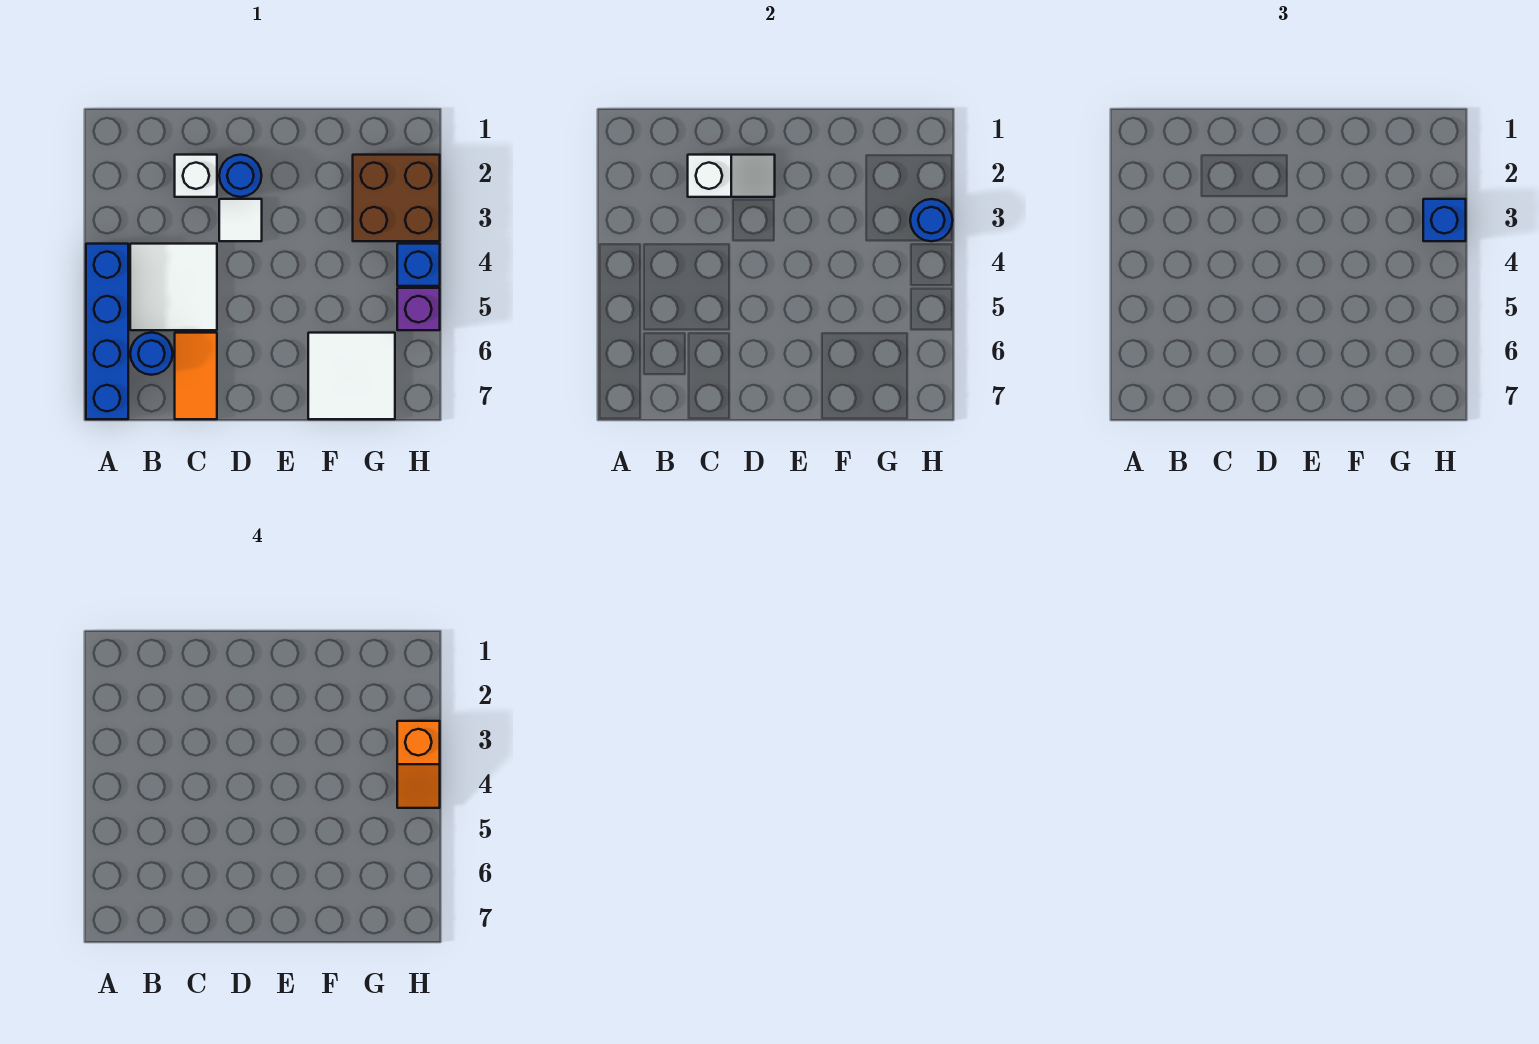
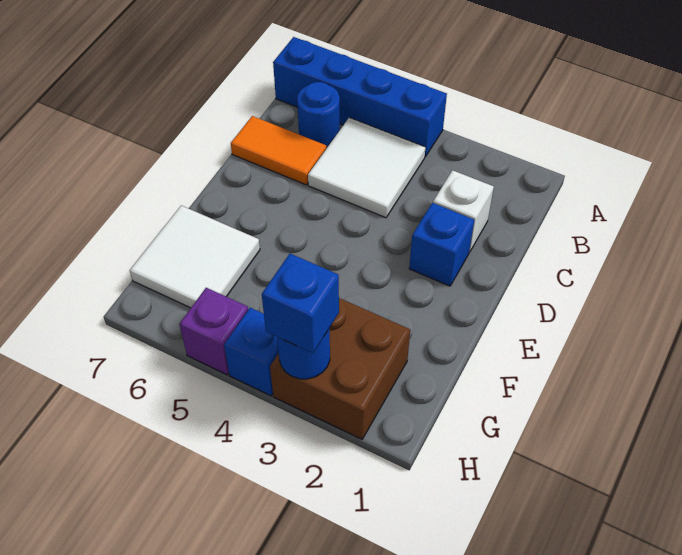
white 1x2 slope [688,155,775,197] -> none
blue 1x1 round brick [219,155,262,197] -> blue 1x1 brick [409,203,474,286]
white 1x1 tile [219,199,262,241] -> none
orange 1x2 slope [397,721,440,808] -> none

